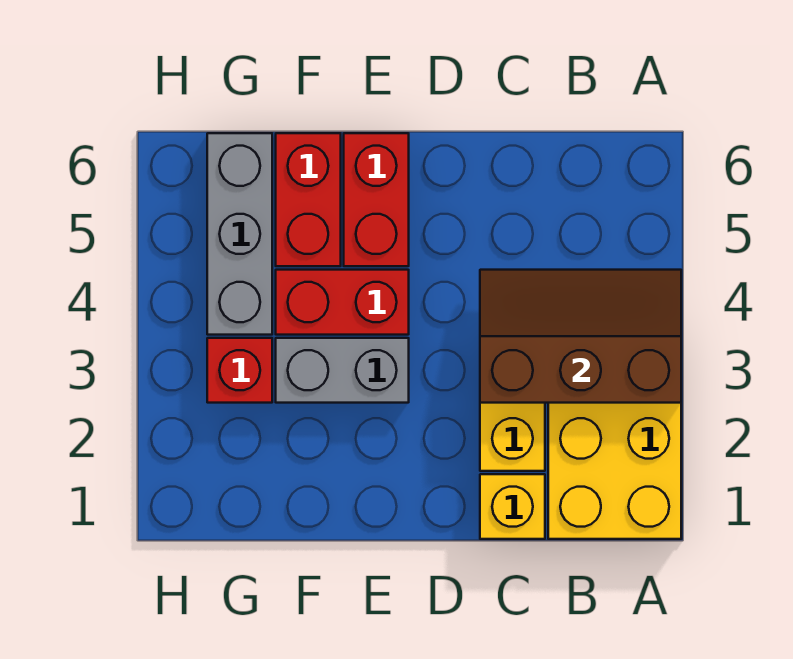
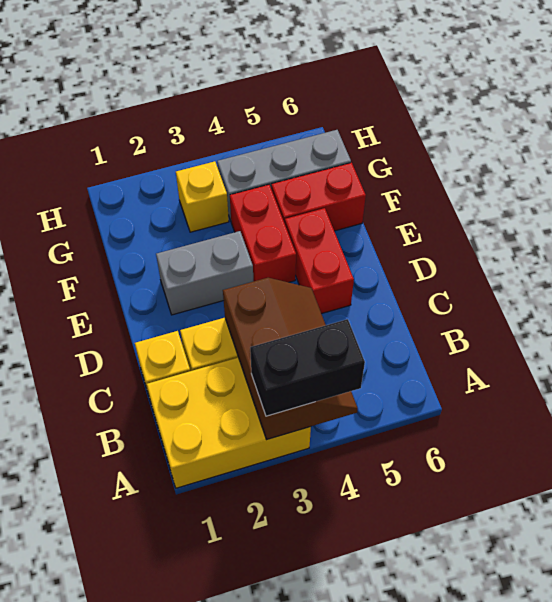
none -> black 1x2 brick [250,319,365,416]
grey 1x2 brick [276,338,409,403] -> grey 1x2 brick turned to [156,231,253,315]
red 1x2 brick [344,133,409,266] -> red 1x2 brick turned to [285,208,354,314]
red 1x1 brick [207,338,272,403] -> yellow 1x1 brick [176,161,229,232]

